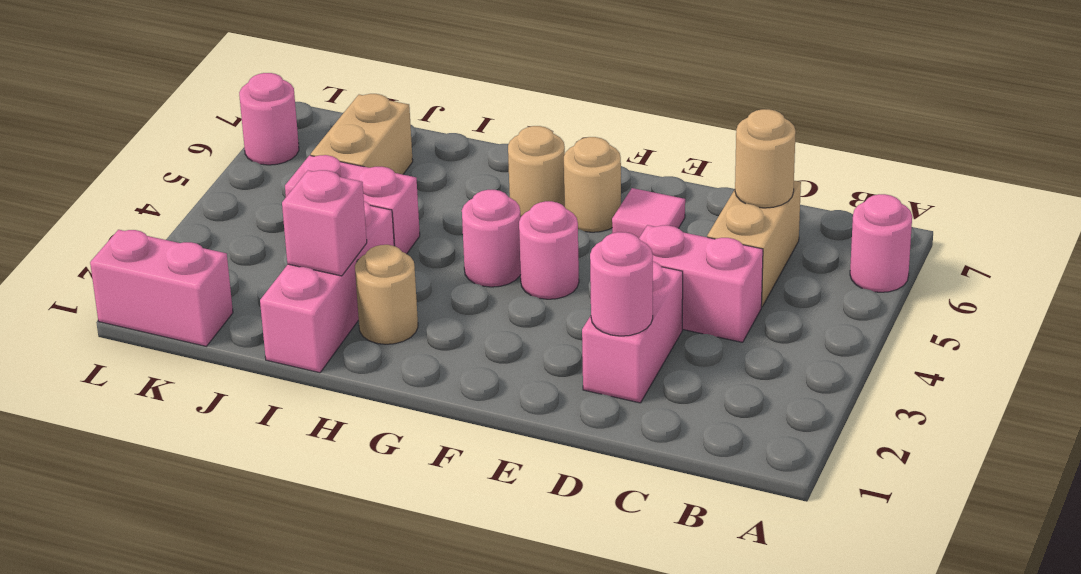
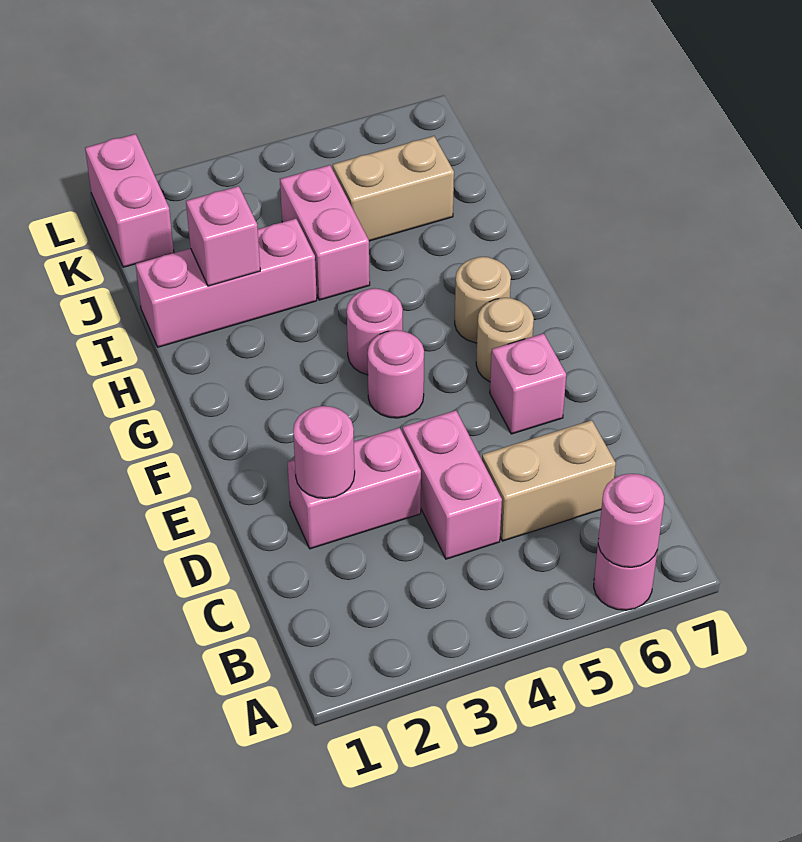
tan 1x1 round brick [735,109,796,208] -> none
pink 1x1 tile [612,188,685,238] -> pink 1x1 brick [490,333,566,434]
tan 1x1 round brick [355,245,418,344] -> none
pink 1x1 round brick [239,73,299,165] -> pink 1x1 round brick moved to [598,474,664,567]

